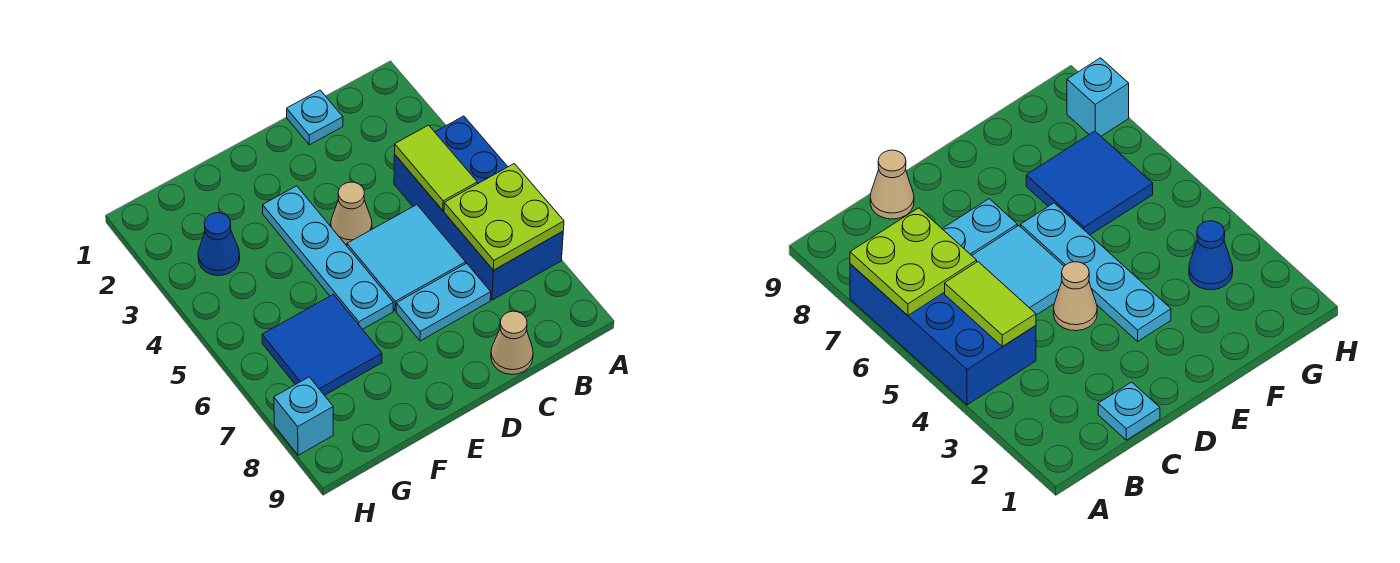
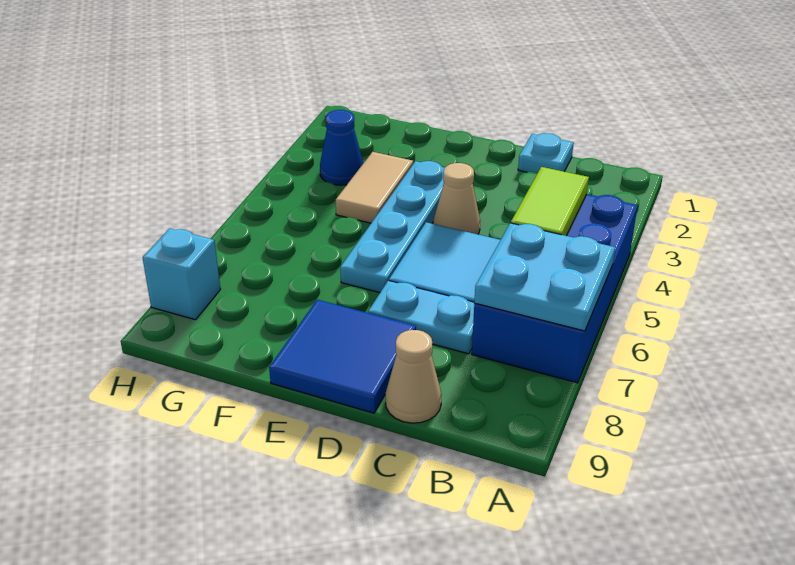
lime 2x2 plate [444,164,564,270] -> cyan 2x2 plate [474,223,615,331]
none -> tan 1x2 tile [336,152,413,223]
blue 2x2 tile [262,294,382,395] -> blue 2x2 tile moved to [269,300,416,413]

